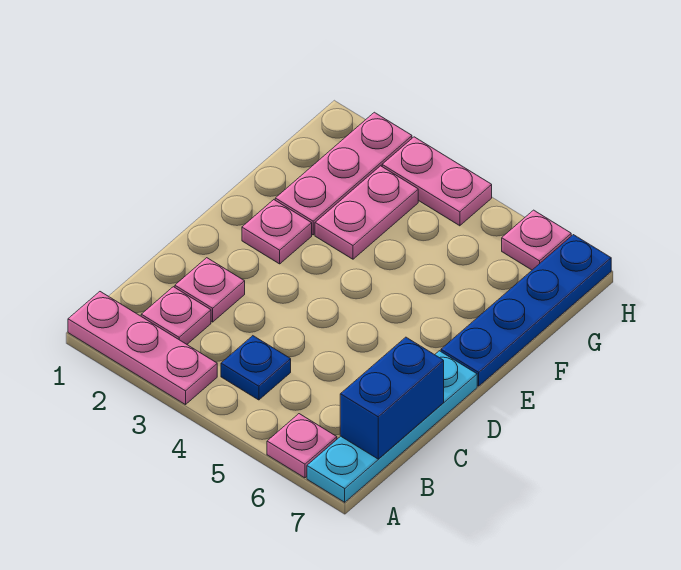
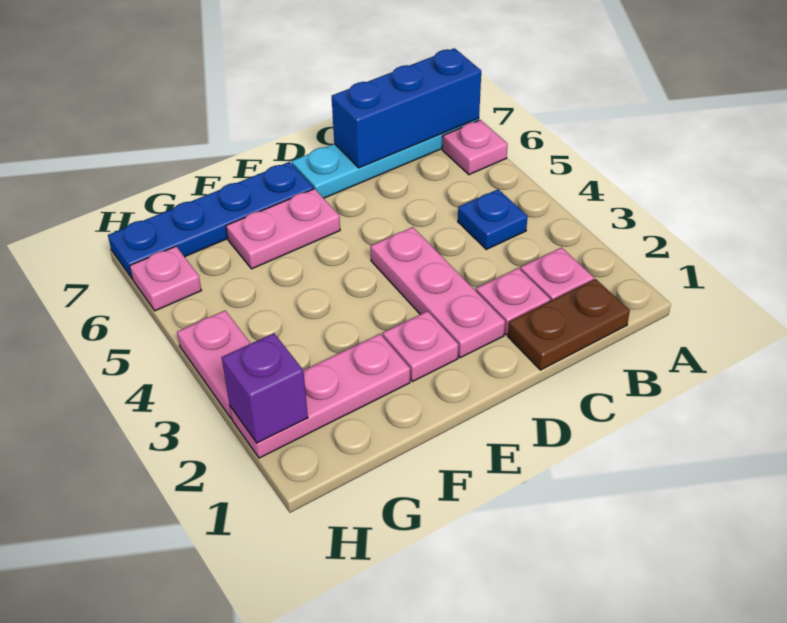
pink 1x3 plate [68,292,217,405] -> pink 1x3 plate moved to [370,227,505,358]
none -> brown 1x2 plate [508,279,630,370]
blue 1x2 brick [340,337,444,459] -> blue 1x3 brick [332,48,481,168]
pink 1x2 plate [315,166,418,259] -> pink 1x2 plate moved to [226,189,340,269]
none -> purple 1x1 brick [222,333,308,443]

